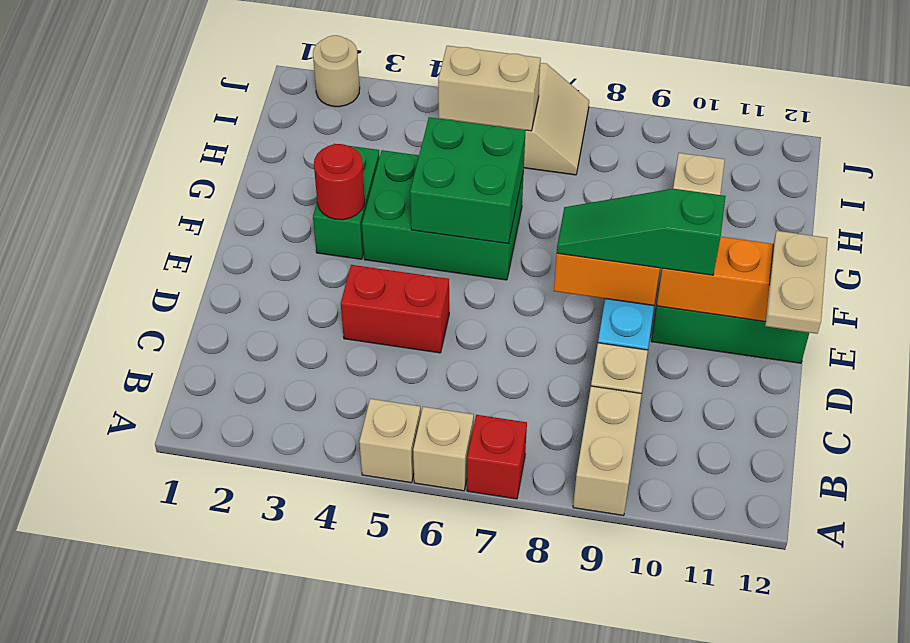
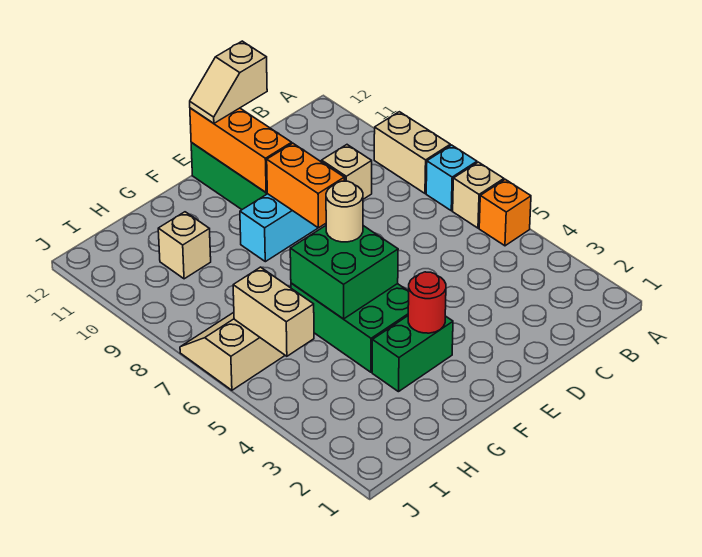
tan 1x1 brick [359,399,421,483] -> orange 1x1 brick [479,179,531,246]
red 1x1 brick [467,415,527,499] -> cyan 1x1 brick [426,145,477,211]
tan 1x2 brick [573,386,642,516] -> tan 1x2 brick turned to [374,112,450,193]
red 1x2 brick [341,265,449,353] -> none
tan 1x2 plate [765,231,828,334] -> tan 1x2 slope [190,41,267,123]
green 1x3 slope [557,189,726,275] -> none
tan 1x1 round brick [313,35,360,107] -> tan 1x1 round brick moved to [326,181,363,242]

